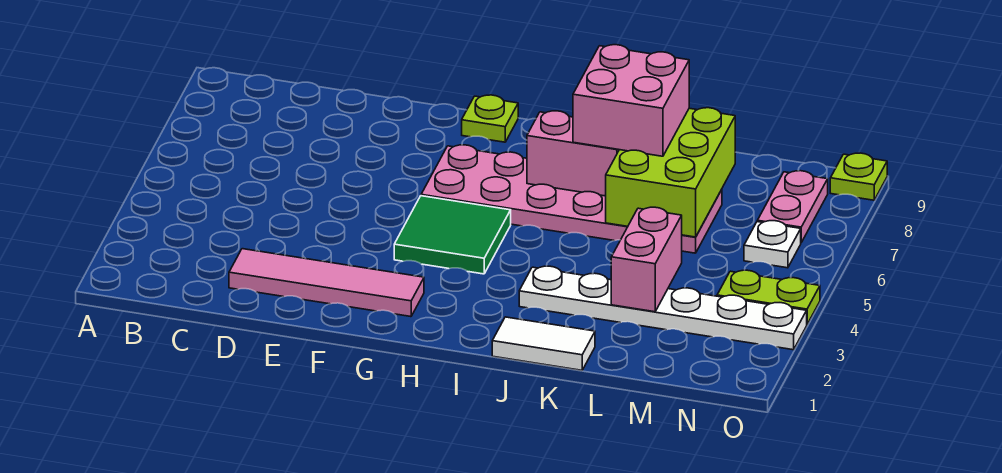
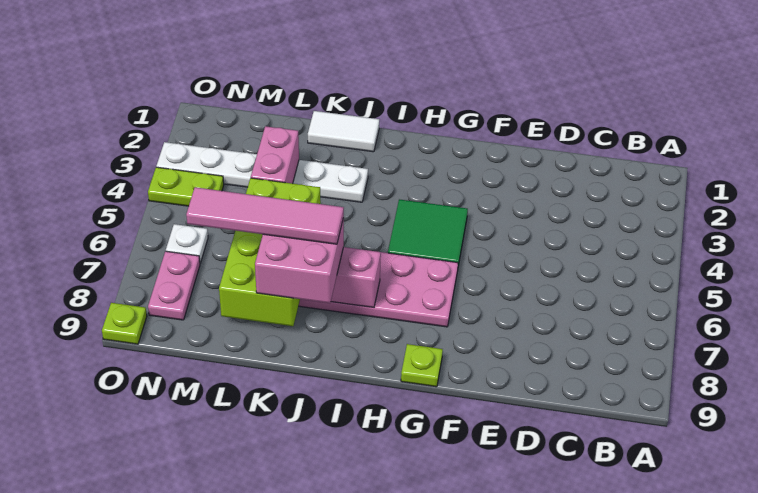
pink 1x4 tile [229,249,424,317] -> pink 1x4 tile moved to [186,187,344,244]
lime 2x3 brick [606,108,735,237] -> lime 2x4 brick [219,178,321,326]

